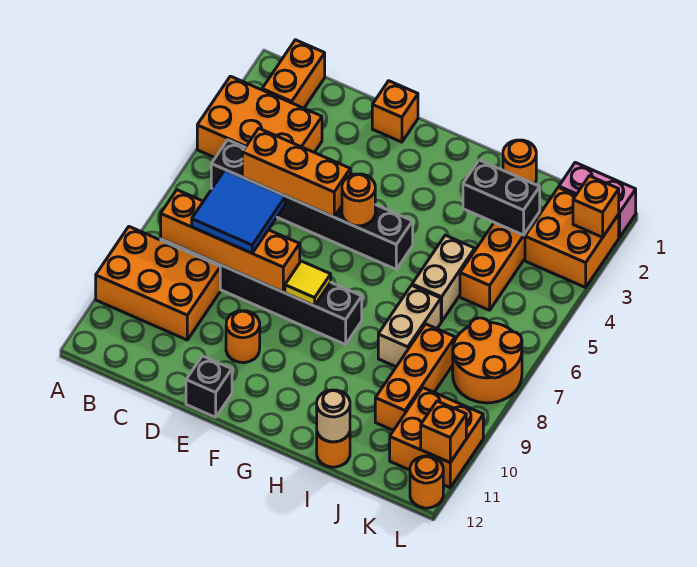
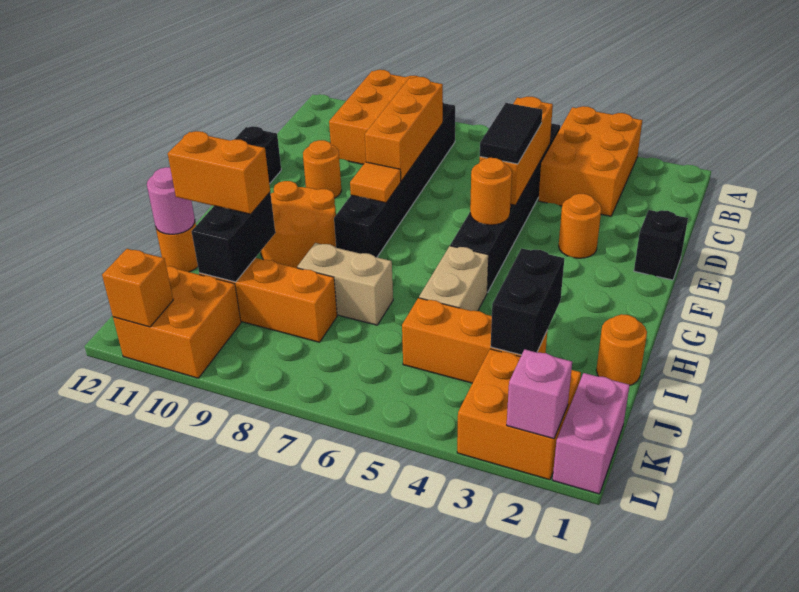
orange 1x2 brick [262,40,325,108] -> orange 1x2 brick moved to [168,131,270,214]
orange 1x4 brick [161,190,300,292] -> orange 1x3 brick [365,77,443,181]
blue 2x2 tile [192,170,285,253] -> none
none -> black 1x2 tile [480,103,542,164]
orange 1x1 brick [372,81,418,142] -> black 1x1 brick [634,210,688,280]
yellow 1x1 tile [285,261,331,306] -> orange 1x1 tile [350,162,401,203]
tan 1x2 brick [412,235,475,322] -> tan 1x2 brick turned to [419,246,488,311]
none -> black 1x2 brick [191,192,275,282]
tan 1x1 round brick [317,390,350,442] -> pink 1x1 round brick [147,167,195,234]
orange 2x2 round brick [453,318,522,403] -> orange 2x2 round brick moved to [261,181,336,268]
orange 1x1 brick [573,176,619,237] -> pink 1x1 brick [507,349,572,439]
orange 1x1 round brick [410,456,443,508] -> orange 1x1 round brick moved to [559,194,601,258]

